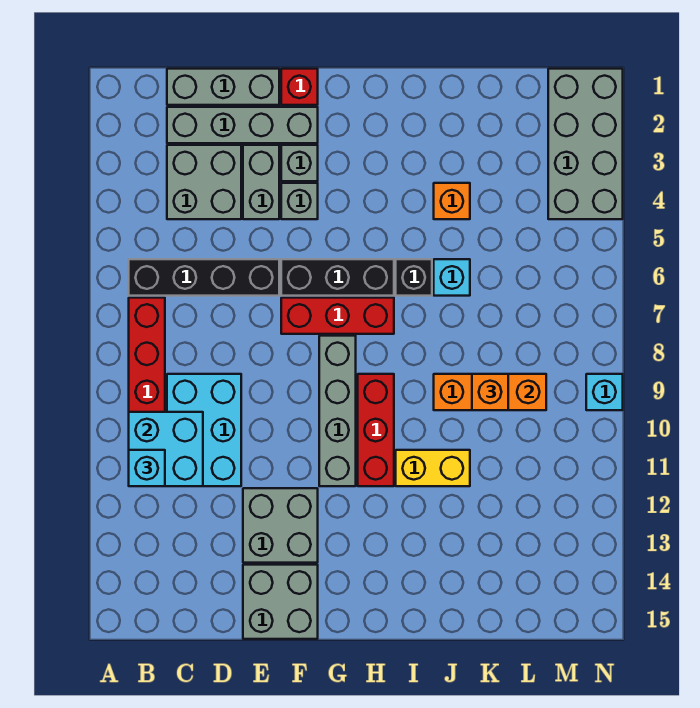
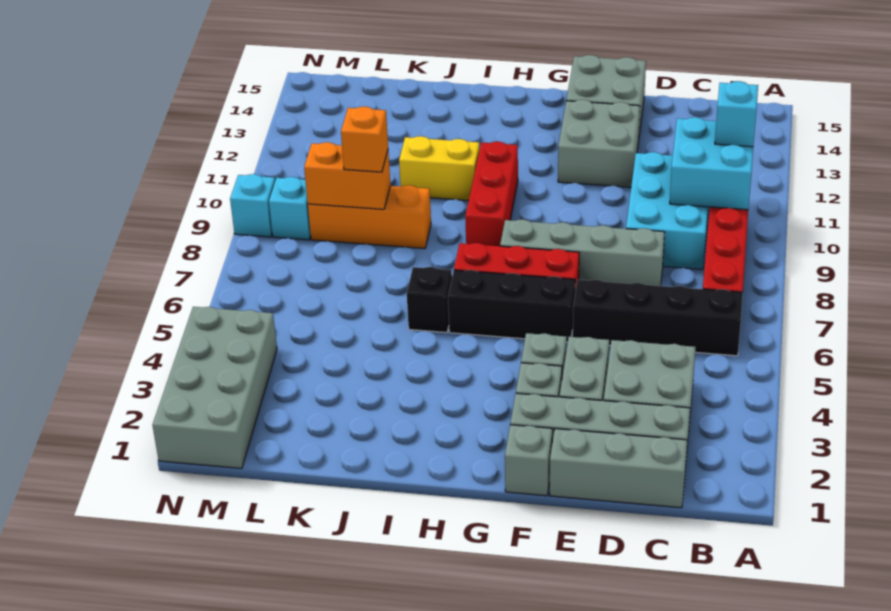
red 1x1 brick [281,69,318,105] -> grey 1x1 brick [505,425,552,496]
grey 1x4 brick [319,336,356,486] -> grey 1x4 brick turned to [500,219,665,286]
orange 1x1 brick [434,183,470,219] -> none
cyan 1x1 brick [434,259,470,296] -> cyan 1x1 brick moved to [269,177,311,240]

